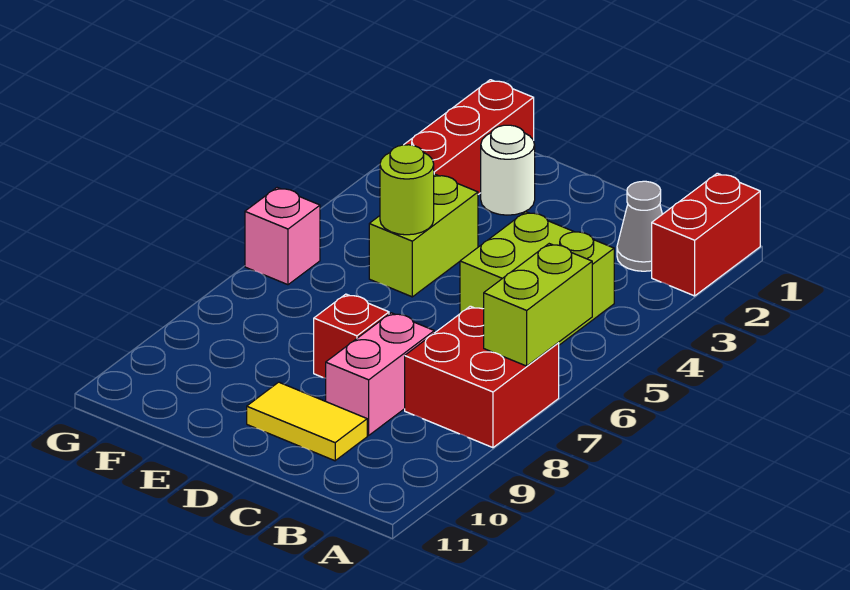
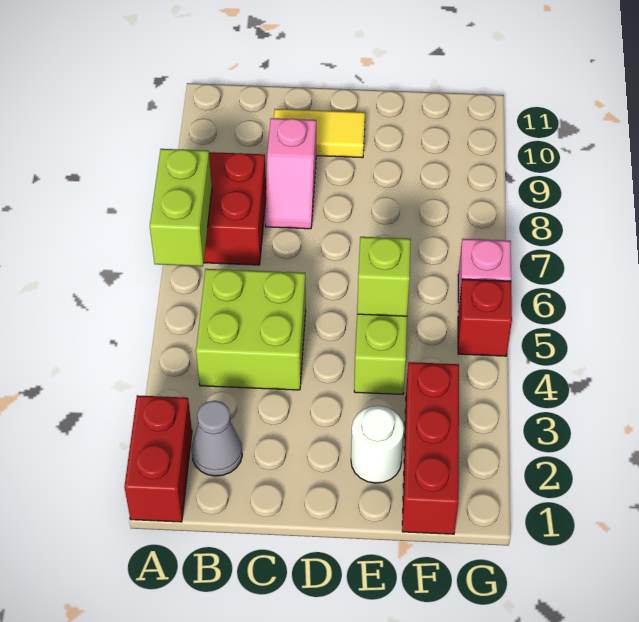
pink 1x2 brick [326,313,434,435] -> pink 1x2 slope [265,118,316,229]
red 1x1 brick [314,294,389,378] -> red 1x1 brick moved to [458,279,512,356]
lime 1x1 round brick [380,145,434,235] -> lime 1x1 brick [357,237,411,316]

